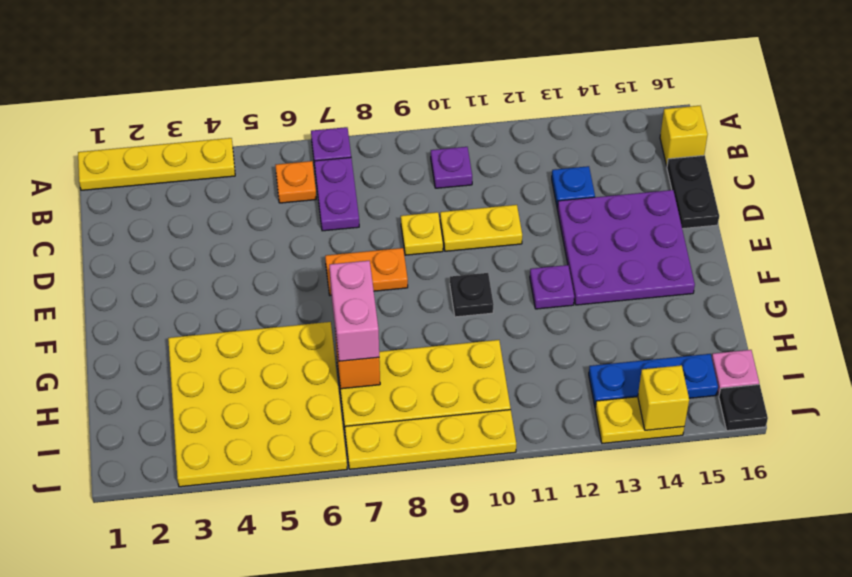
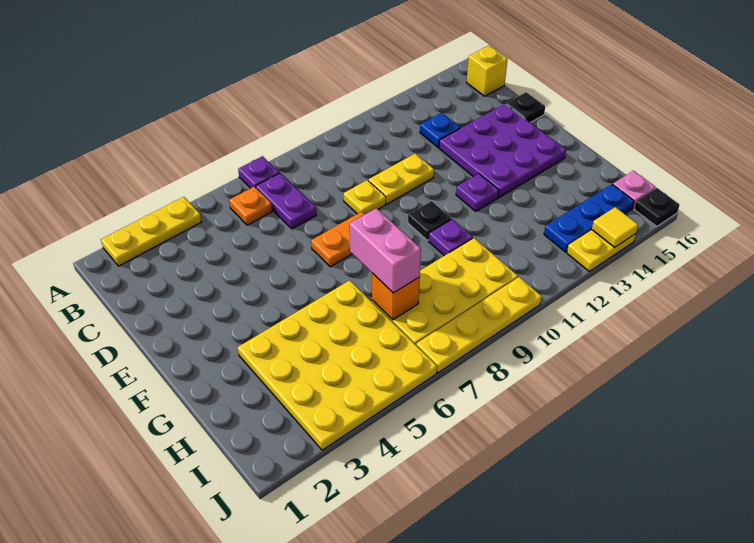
yellow 1x4 plate [78,138,235,190] -> yellow 1x3 plate [101,197,201,266]
purple 1x1 plate [431,147,472,188] -> purple 1x1 plate moved to [428,219,473,256]
black 1x2 plate [667,155,719,229] -> black 1x1 plate [506,92,545,123]
yellow 1x1 brick [638,365,689,430] -> yellow 1x1 tile [592,207,638,247]

